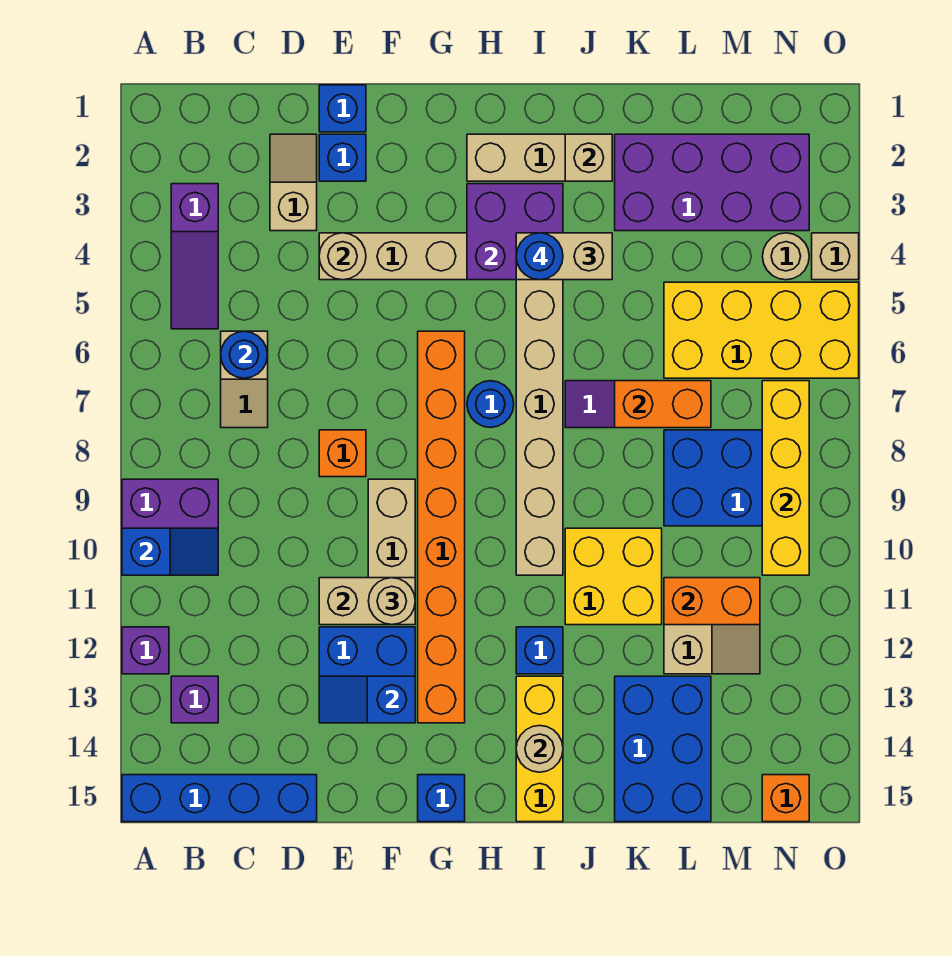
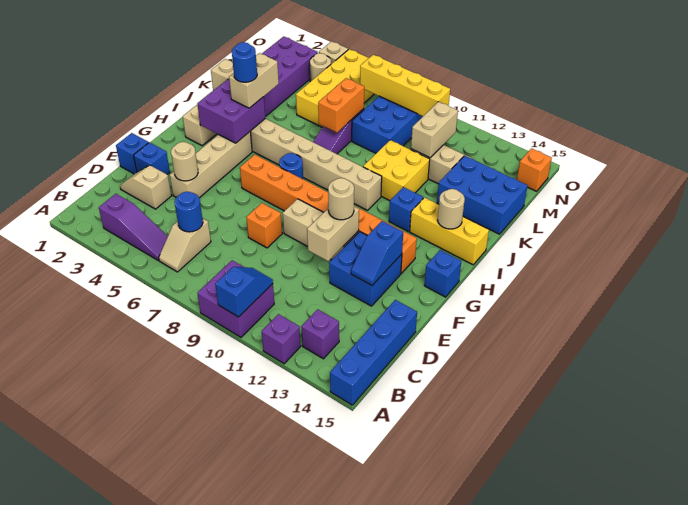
tan 1x2 slope [221,331,268,428] -> tan 1x2 slope turned to [159,218,211,272]
orange 1x2 brick [664,578,760,625] -> tan 1x2 brick [411,102,458,158]

